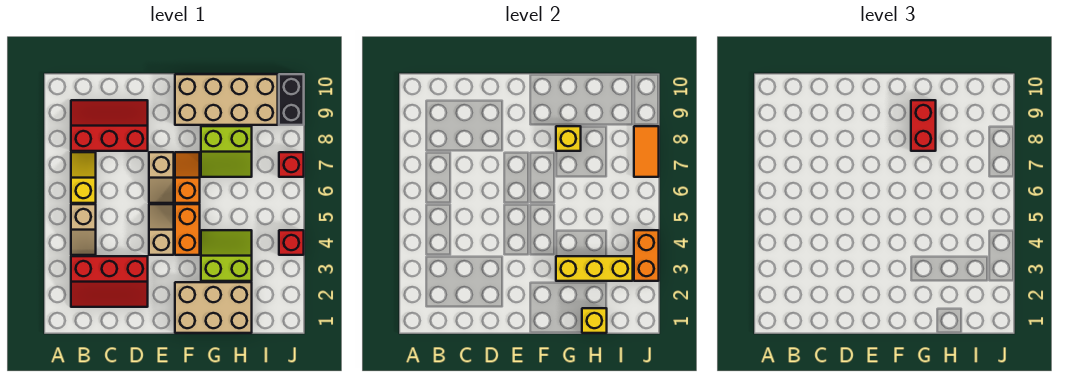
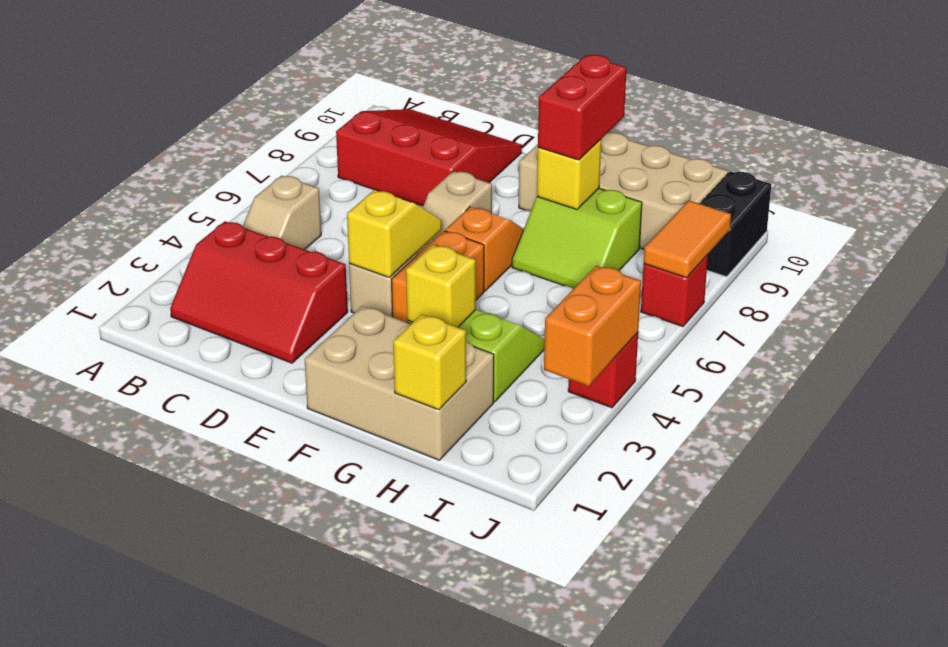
yellow 1x2 slope [71,152,96,203] -> yellow 1x2 slope moved to [347,190,442,278]
red 2x3 slope [71,100,148,151] -> red 3x3 slope [336,109,522,206]
yellow 1x3 brick [556,256,633,281] -> yellow 1x1 brick [406,245,476,327]

